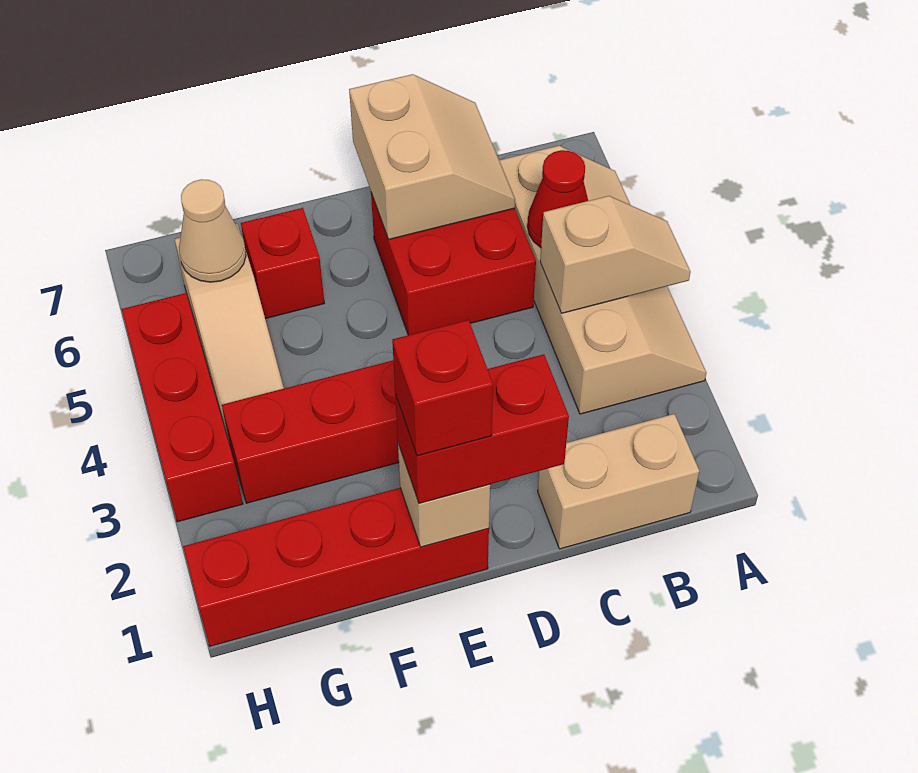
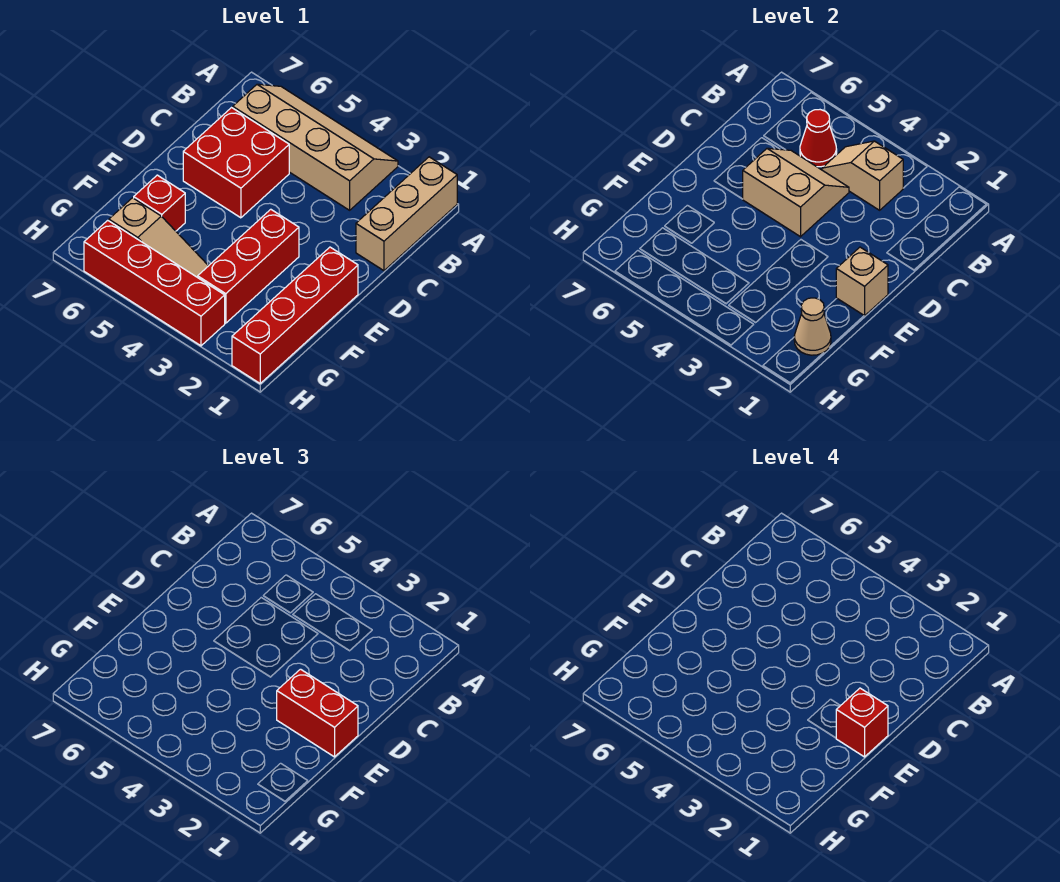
tan 1x2 slope [540,196,691,313] -> tan 1x2 slope turned to [822,141,903,210]
tan 1x2 brick [538,414,699,549] -> tan 1x3 brick [356,157,457,271]
tan 2x2 slope [349,74,515,240] -> tan 2x2 slope moved to [743,148,849,237]
red 1x2 brick [395,354,569,503] -> red 1x2 brick turned to [277,669,358,757]
tan 1x1 cone [179,179,246,282] -> tan 1x1 cone moved to [794,298,831,355]
red 1x3 brick [122,293,243,522] -> red 1x4 brick [84,220,225,346]

